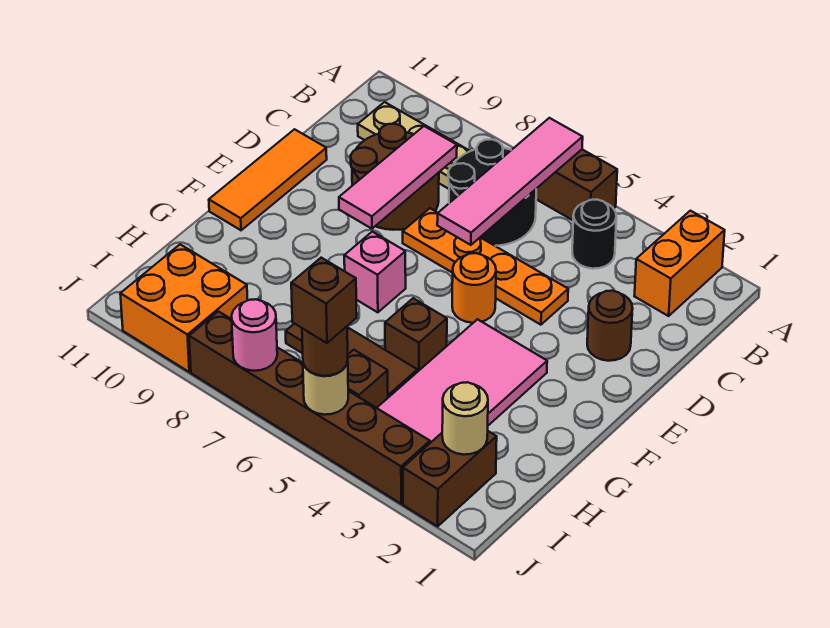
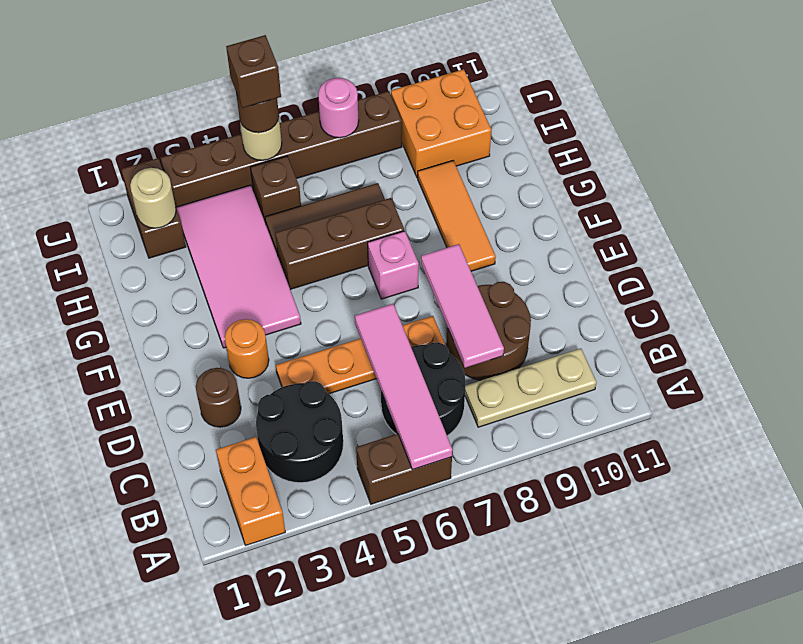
black 1x1 round brick [572,200,616,269] -> black 2x2 round brick [256,381,343,483]
orange 1x3 tile [209,129,327,230] -> orange 1x3 tile moved to [418,161,496,271]
orange 1x1 round brick [452,253,496,323] -> orange 1x1 round brick moved to [225,319,269,378]
brown 1x1 brick [385,298,447,372] -> brown 1x3 brick [275,198,404,289]

